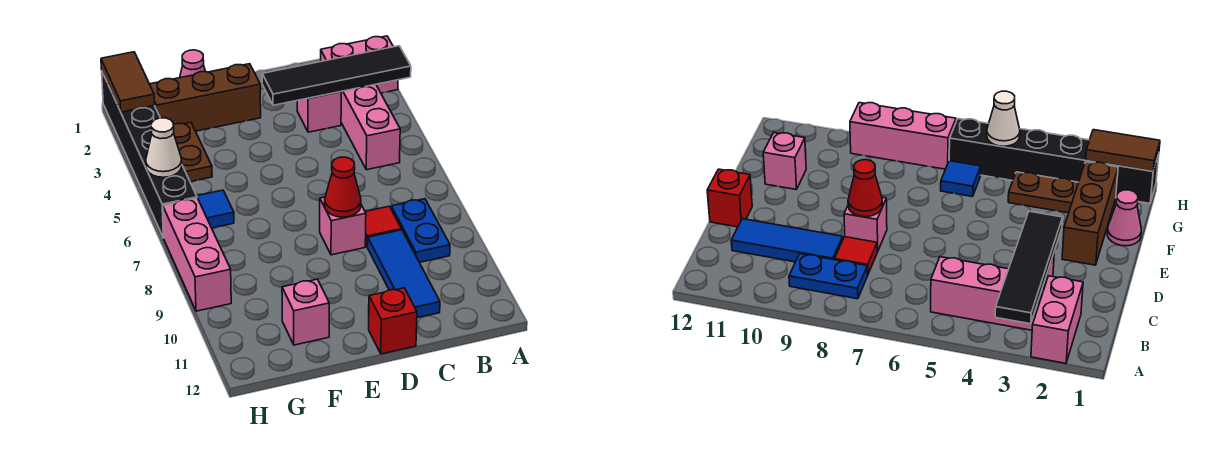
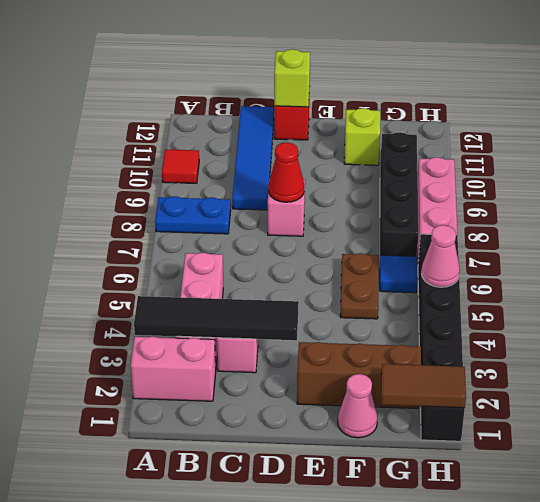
blue 1x2 plate [391,199,450,262] -> blue 1x2 plate turned to [155,196,231,234]
red 1x1 tile [365,206,401,247] -> red 1x1 tile moved to [162,149,199,183]
blue 1x3 tile [368,230,440,318] -> blue 1x4 tile [232,106,274,210]
none -> lime 1x1 brick [274,49,310,107]
pink 1x1 brick [282,279,329,345] -> lime 1x1 brick [344,108,380,165]
brown 1x2 plate [173,122,212,182] -> brown 1x2 plate moved to [340,253,379,319]
none -> black 1x4 brick [380,132,419,256]
brown 1x2 tile [101,52,155,112] -> brown 1x2 tile turned to [381,364,466,408]
white 1x1 cone [146,118,182,177] -> pink 1x1 cone [421,225,460,287]

